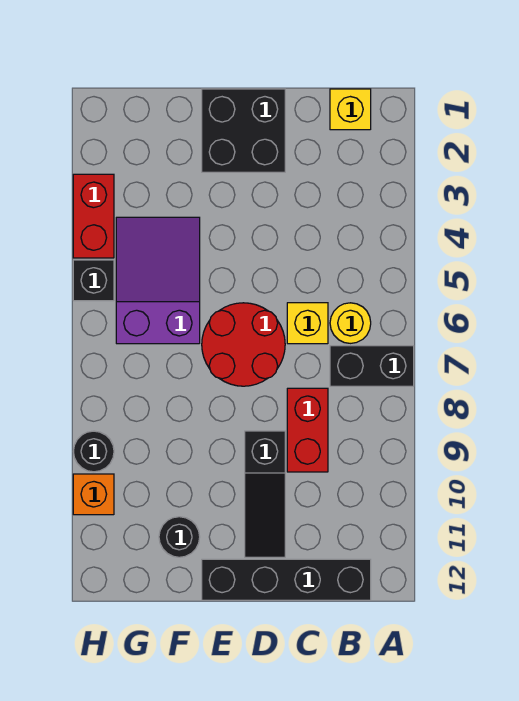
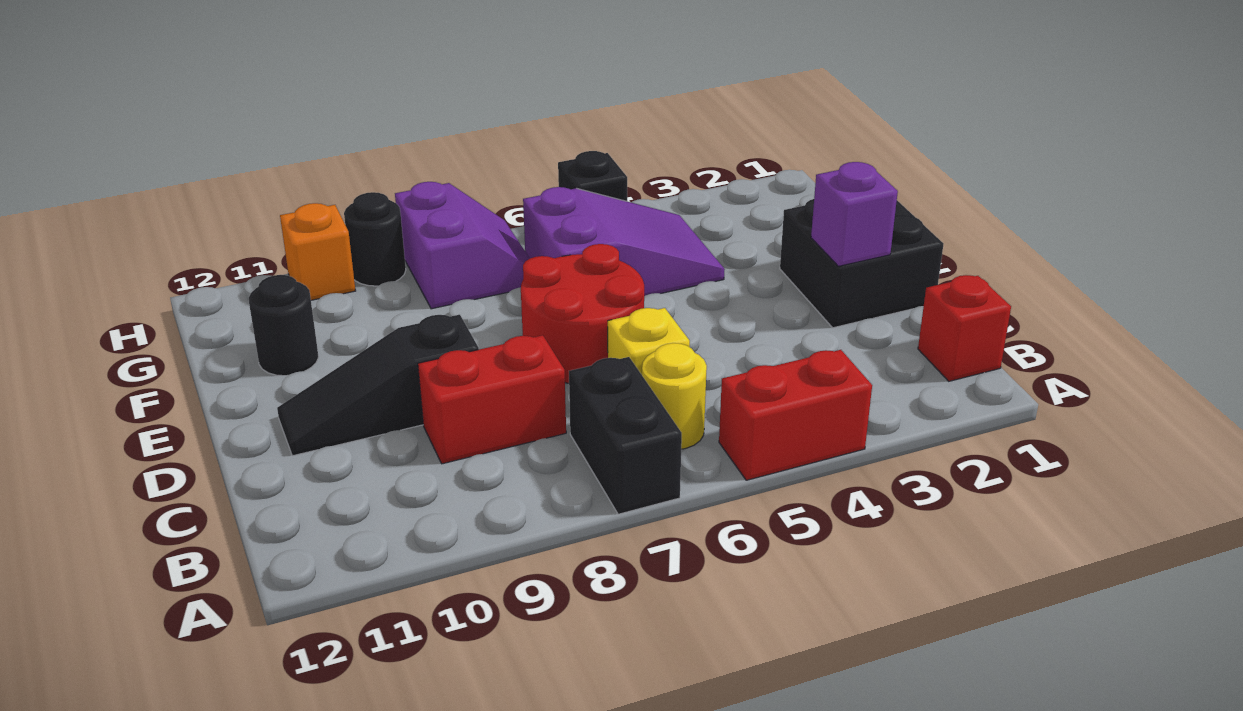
yellow 1x1 brick [330,89,371,130] -> red 1x1 brick [918,275,1011,381]
black 1x4 brick [202,559,371,600] -> none
none -> purple 1x1 brick [811,162,898,266]
none -> purple 2x2 slope [395,182,530,309]
red 1x2 brick [73,174,114,258] -> red 1x2 brick moved to [719,350,872,480]

